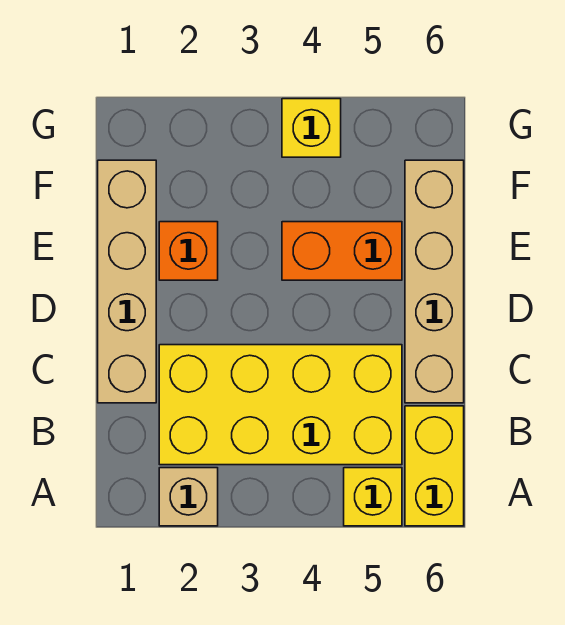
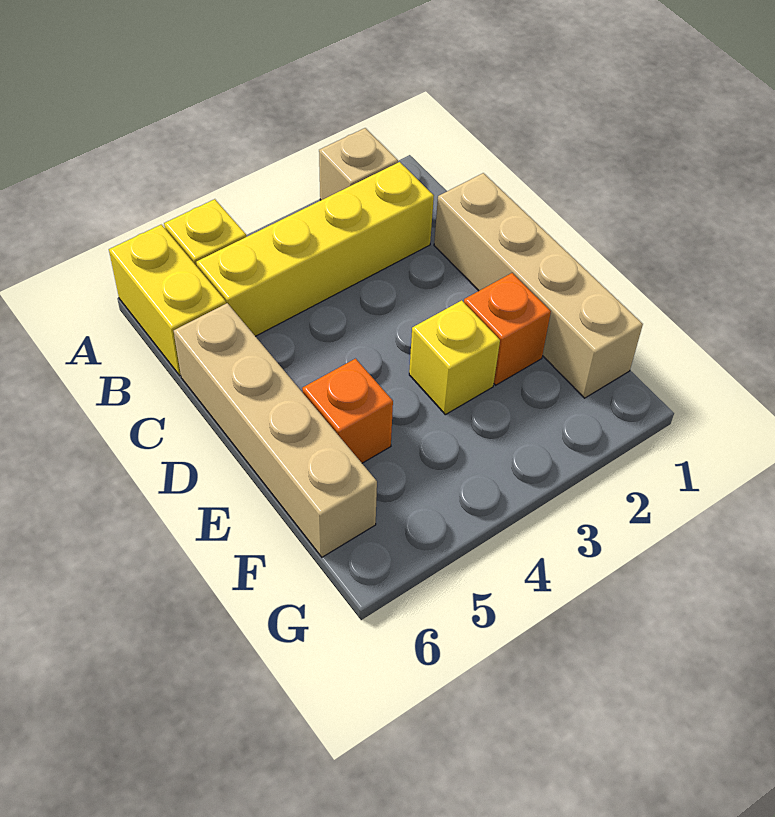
yellow 2x4 brick [159,345,402,465] -> yellow 1x4 brick [196,162,434,336]
orange 1x2 brick [282,222,402,280] -> orange 1x1 brick [302,359,393,463]
yellow 1x1 brick [282,99,341,157] -> yellow 1x1 brick moved to [409,300,500,415]

